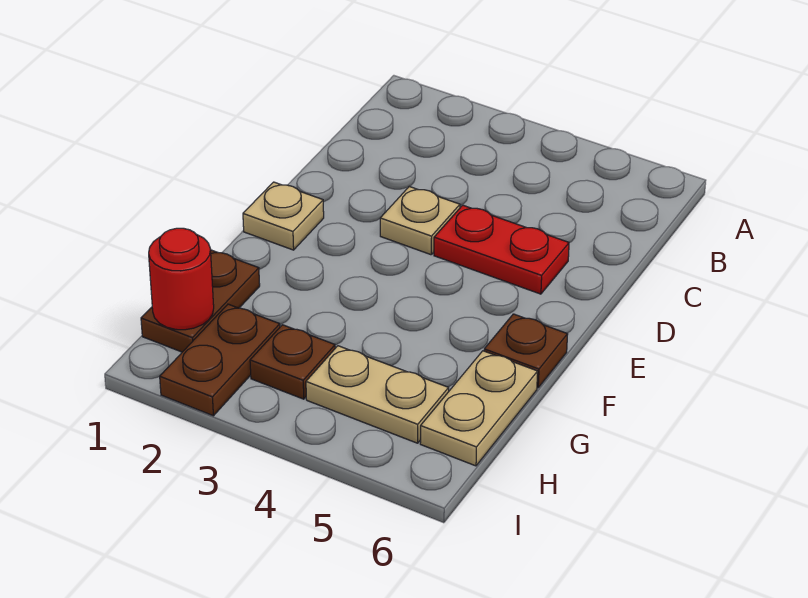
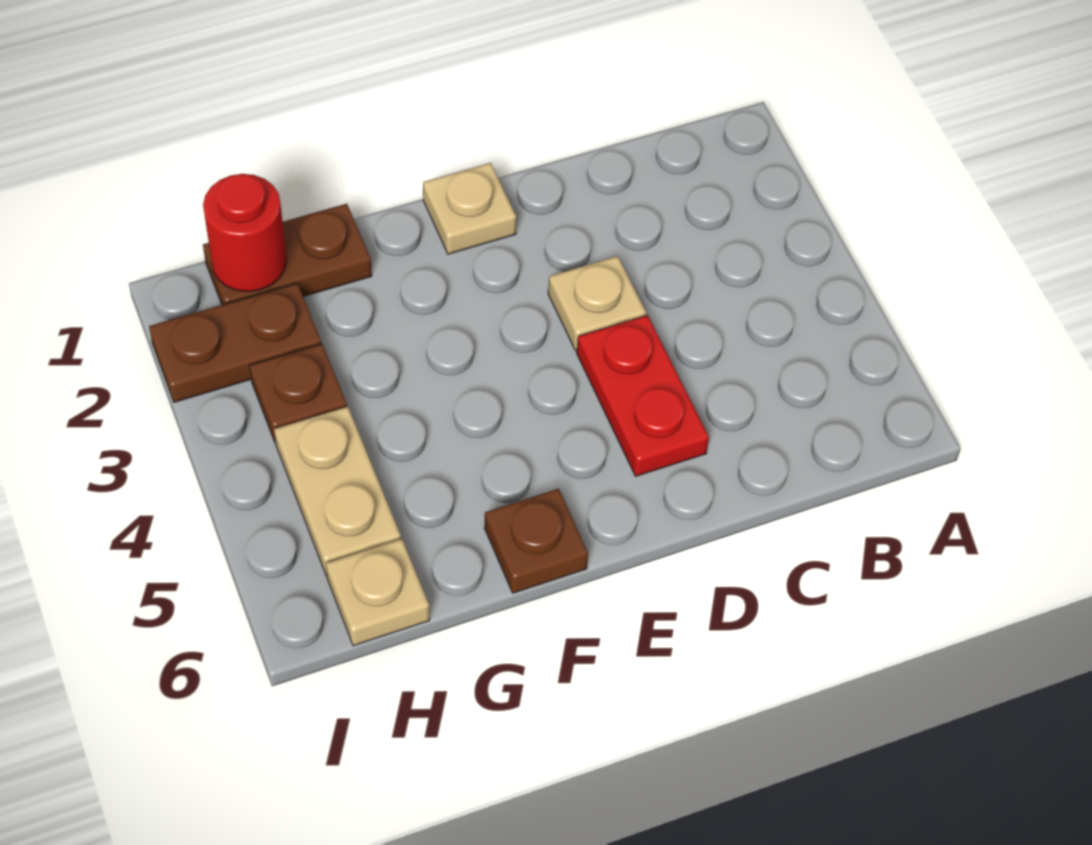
tan 1x2 plate [420,351,538,466] -> tan 1x1 plate [326,539,430,646]

